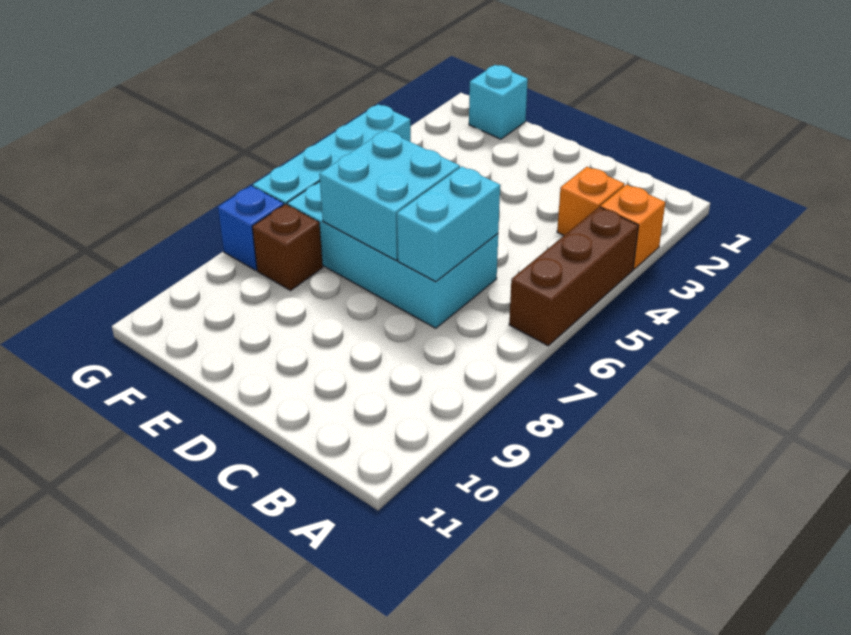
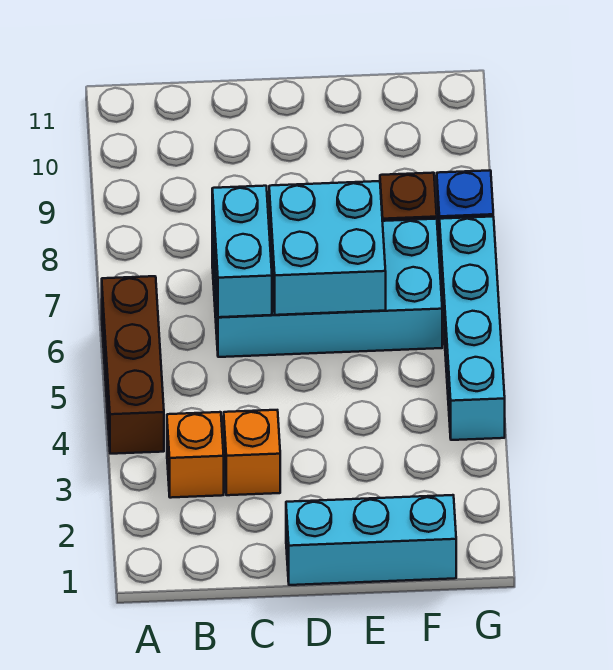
orange 1x1 brick [600,184,665,269] -> orange 1x1 brick moved to [224,410,280,495]
cyan 1x1 brick [469,65,528,139] -> cyan 1x3 brick [286,495,456,585]

